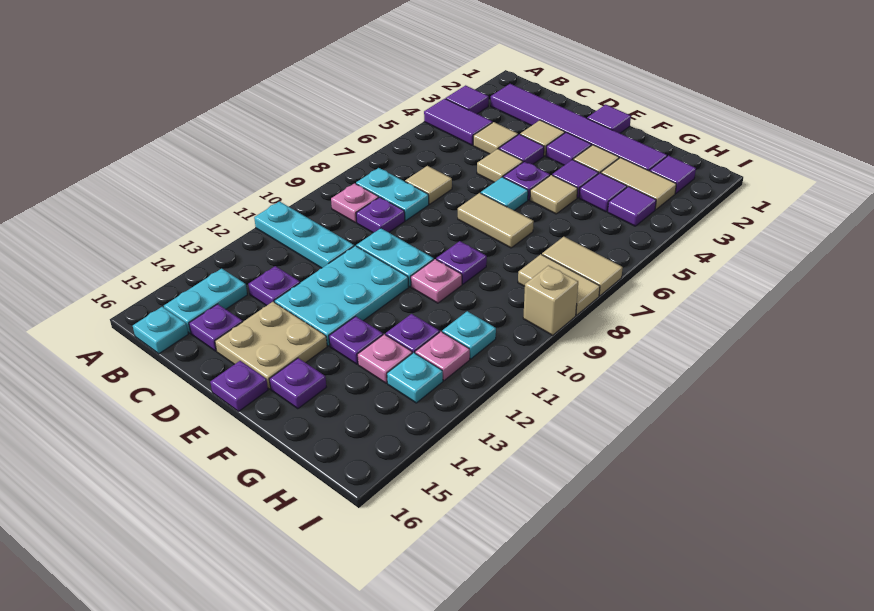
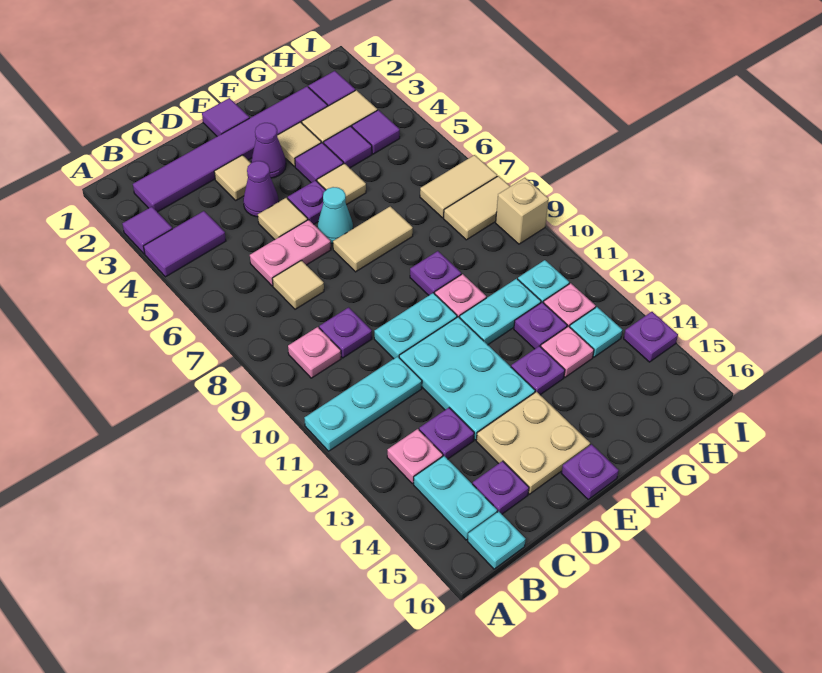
cyan 1x2 plate [356,168,429,220] -> cyan 1x2 plate moved to [460,279,541,345]
none -> pink 1x1 plate [387,429,443,484]
tan 1x1 tile [473,122,518,154] -> none
none -> pink 1x2 plate [250,220,331,286]
purple 1x1 tile [499,134,544,164] -> purple 1x1 cone [243,161,279,217]
purple 1x1 tile [546,132,592,165] -> purple 1x1 cone [251,123,286,178]
cyan 1x1 tile [481,177,528,211] -> cyan 1x1 cone [318,187,353,243]
purple 1x1 plate [269,358,326,409] -> purple 1x1 plate moved to [624,312,678,362]

